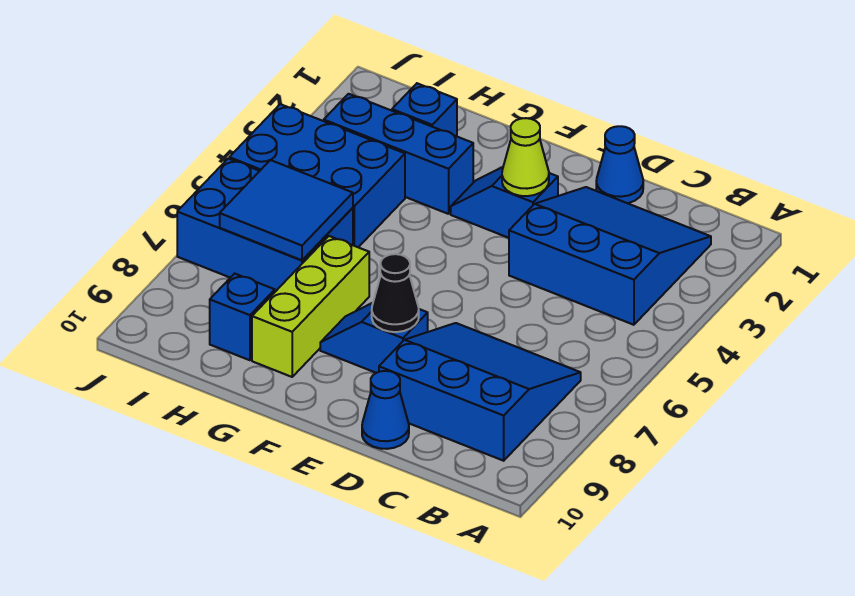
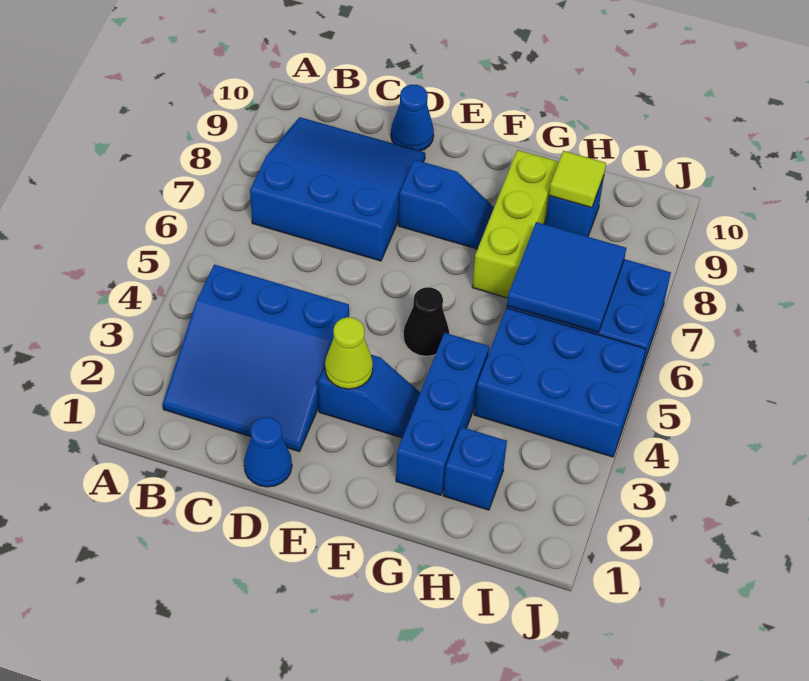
blue 3x3 slope [379,323,581,461] -> blue 3x3 slope turned to [250,117,425,261]
black 1x1 cone [372,254,419,332] -> black 1x1 cone moved to [403,287,449,356]
blue 1x3 brick [324,94,473,214] -> blue 1x3 brick turned to [396,333,489,495]
none -> lime 1x1 tile [549,151,606,208]

